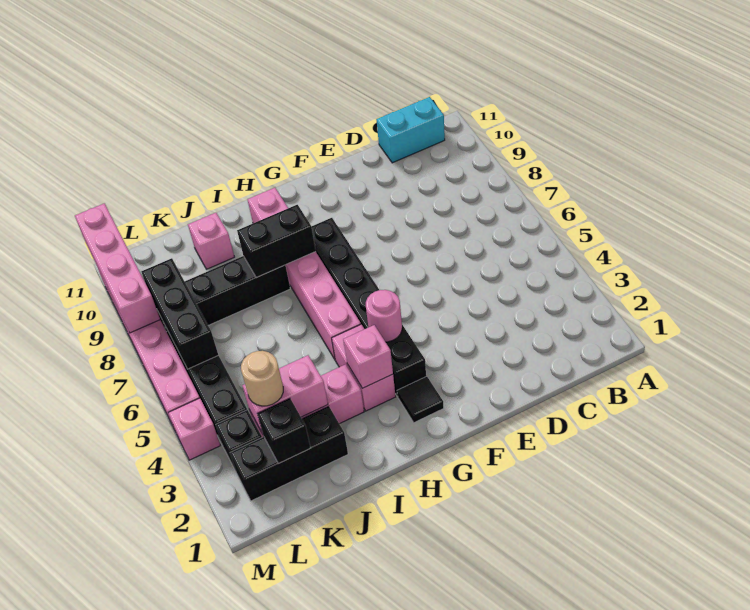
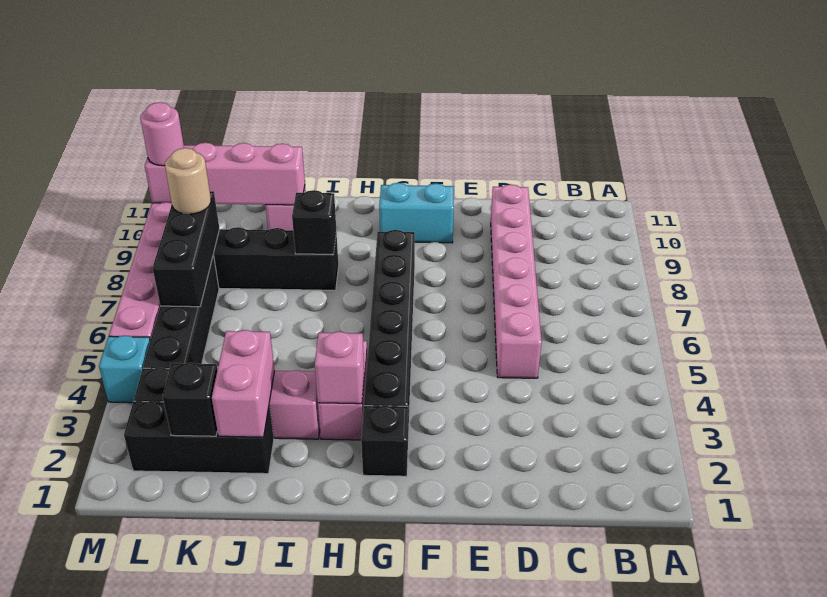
cyan 1x2 brick [376,97,445,163] -> cyan 1x2 brick moved to [379,183,454,243]
black 1x1 tile [397,376,444,423] -> black 1x1 brick [361,406,408,476]
pink 1x1 round brick [366,290,402,342] -> pink 1x1 round brick moved to [140,102,184,166]
pink 1x6 brick [247,188,361,359] -> pink 1x6 brick moved to [491,185,542,378]
black 1x2 brick [237,205,316,278] -> black 1x1 brick [292,190,336,254]
pink 1x2 brick [242,355,328,434] -> pink 1x2 brick turned to [212,330,275,437]
tan 1x1 round brick [241,351,283,406] -> tan 1x1 round brick moved to [165,148,211,214]
pink 1x1 brick [168,398,220,460] -> cyan 1x1 brick [99,336,150,403]
pink 1x4 brick [75,203,160,333] -> pink 1x4 brick turned to [145,143,305,205]

